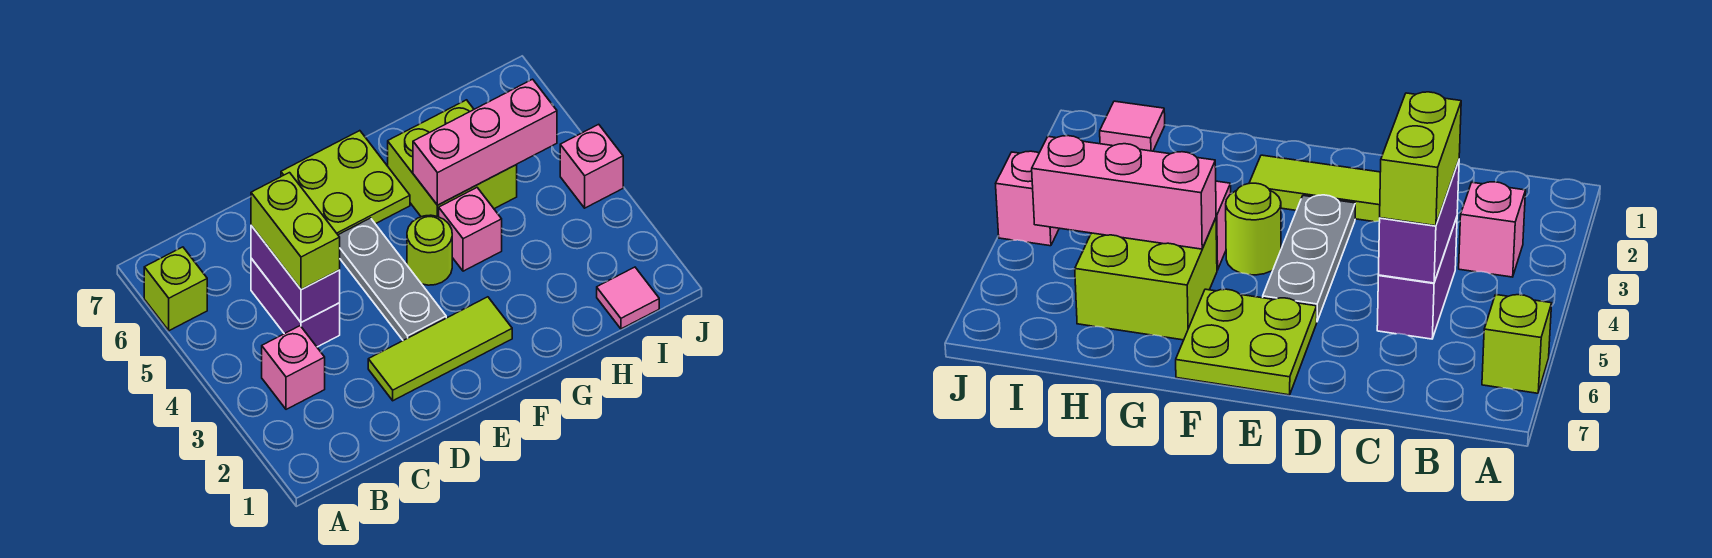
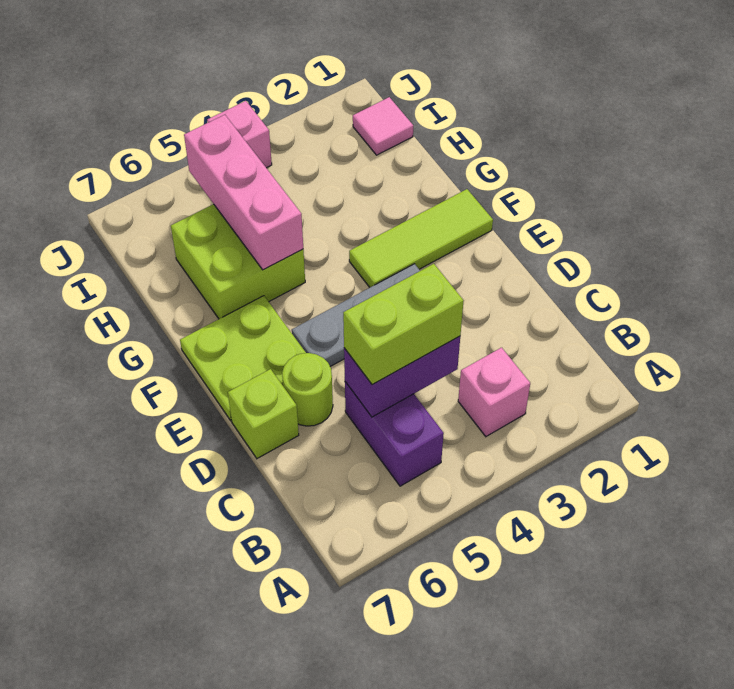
lime 1x1 brick [144,247,207,331] -> lime 1x1 brick moved to [228,369,299,458]
purple 1x2 brick [251,258,340,347] -> purple 1x2 brick turned to [345,382,444,486]
lime 1x3 tile [368,297,512,401] -> lime 1x3 tile turned to [349,189,493,287]
lime 1x1 round brick [407,215,452,285] -> lime 1x1 round brick moved to [282,353,333,426]
pink 1x1 brick [439,188,502,271] -> none

